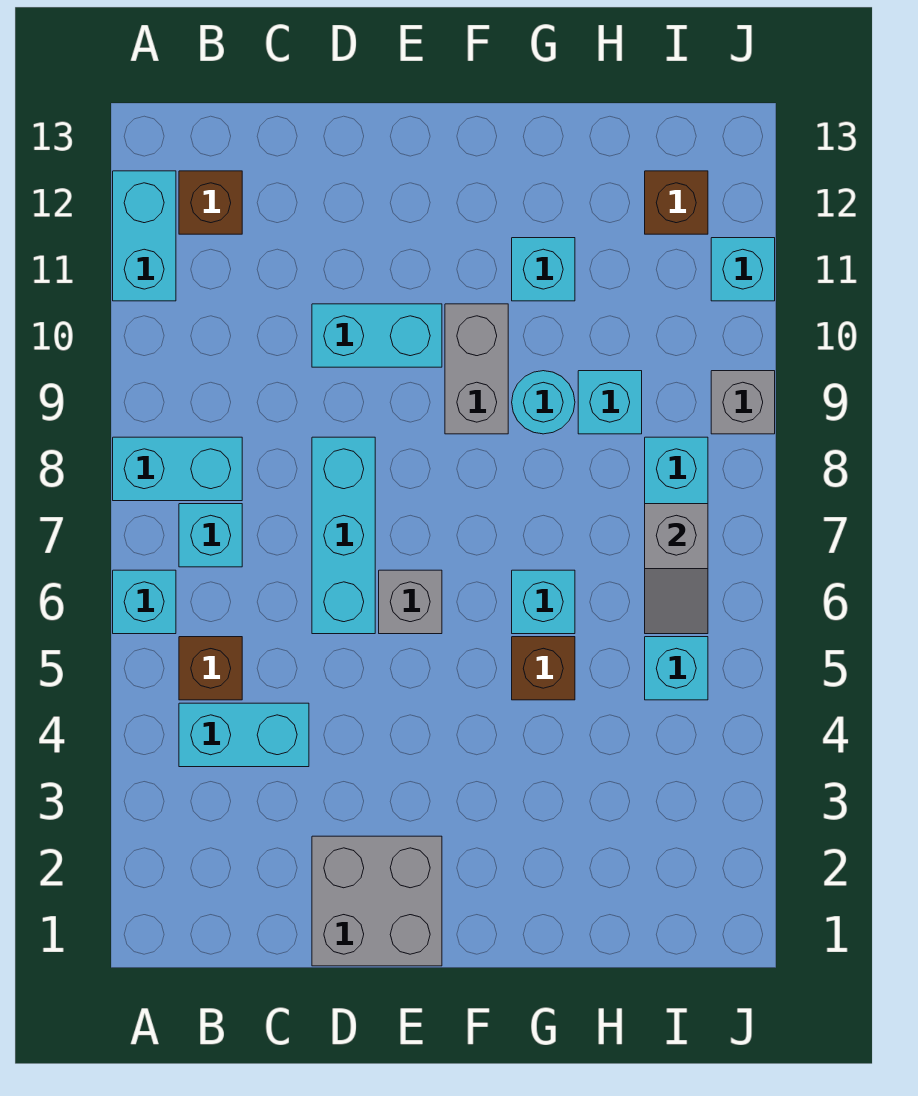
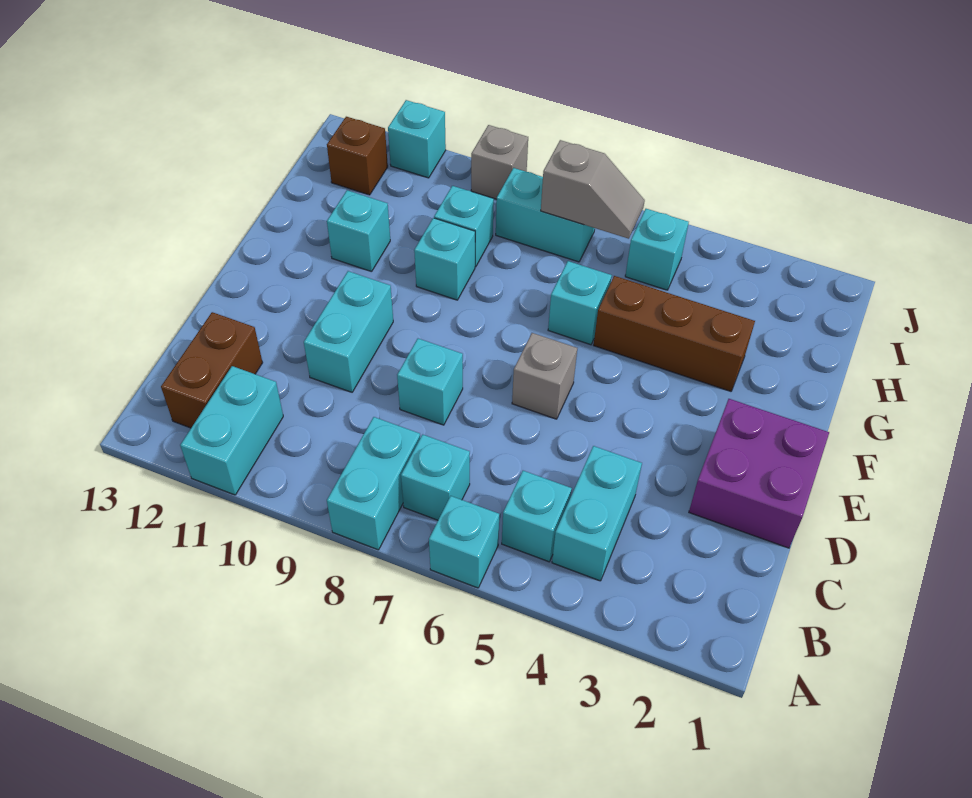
cyan 1x2 brick [113,171,176,301] -> cyan 1x2 brick turned to [180,366,283,495]
brown 1x1 brick [179,637,242,700] -> cyan 1x1 brick [502,471,572,562]
brown 1x1 brick [179,171,242,234] -> brown 1x2 brick [161,312,263,428]
grey 2x2 brick [312,836,442,966] -> purple 2x2 brick [689,399,829,548]
cyan 1x3 brick [312,437,375,634] -> cyan 1x1 brick [397,339,463,425]
grey 1x2 brick [445,304,508,434] -> none
brown 1x1 brick [512,637,575,700] -> brown 1x3 brick [594,276,755,391]
cyan 1x1 round brick [512,371,575,434] -> cyan 1x1 brick [414,218,475,300]

